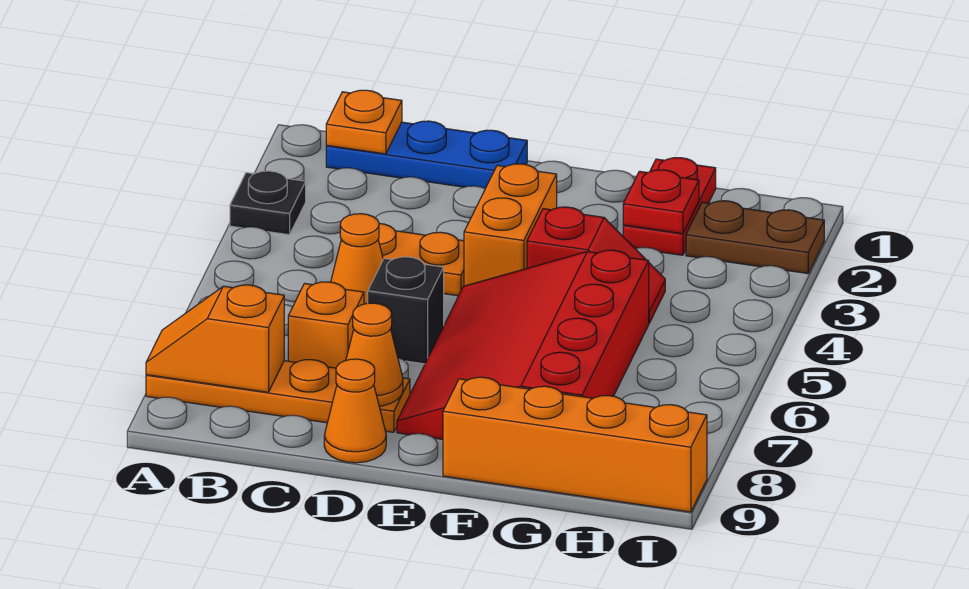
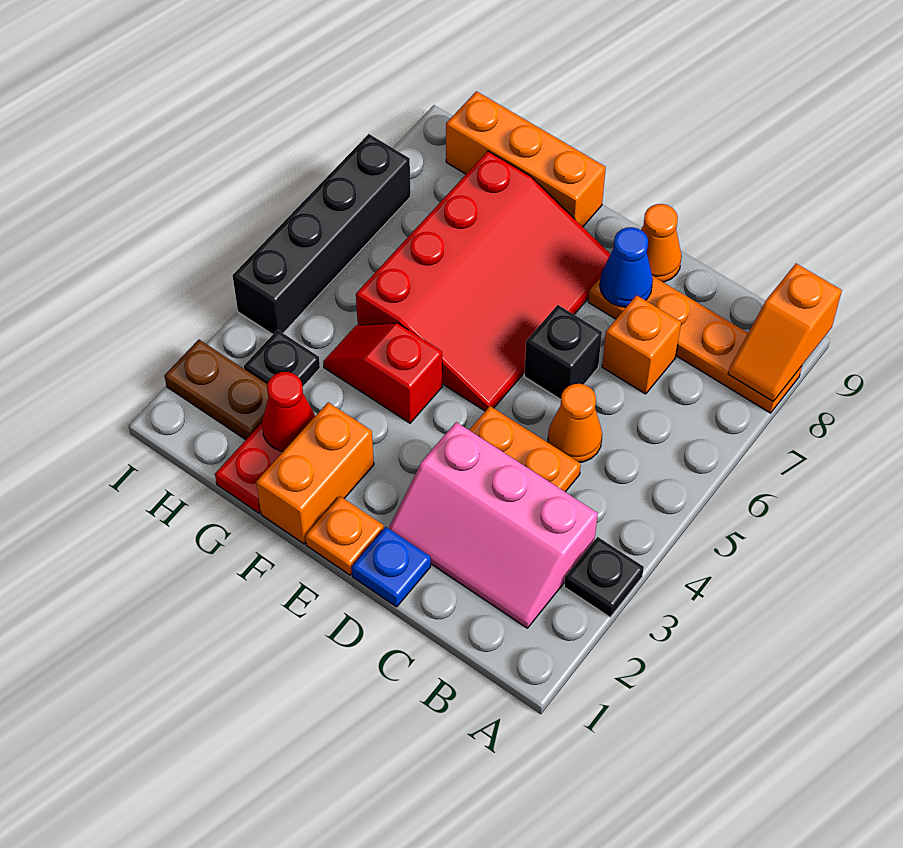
orange 1x2 slope [146,285,284,392] -> orange 1x2 slope turned to [728,264,842,401]
blue 1x3 plate [326,121,527,188] -> blue 1x1 plate [352,527,431,607]
orange 1x1 plate [326,90,402,154] -> orange 1x1 plate moved to [305,496,384,575]
none -> pink 2x3 slope [389,422,598,628]
orange 1x1 cone [346,303,403,406] -> blue 1x1 cone [600,227,653,307]
orange 1x2 brick [464,164,557,286] -> orange 1x2 brick moved to [256,402,374,544]
orange 1x4 brick [443,377,707,512] -> orange 1x3 brick [446,91,606,227]
red 1x1 plate [623,170,699,234] -> red 1x1 cone [262,372,315,451]
none -> black 1x1 plate [244,330,320,387]
none -> black 1x4 brick [233,134,411,334]

